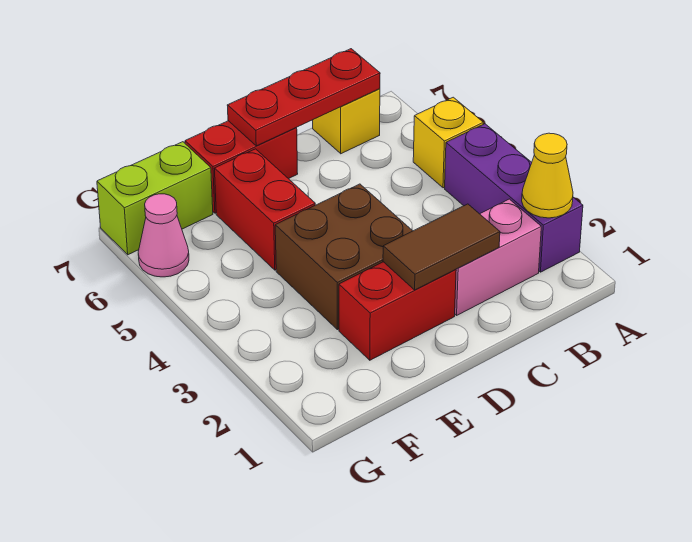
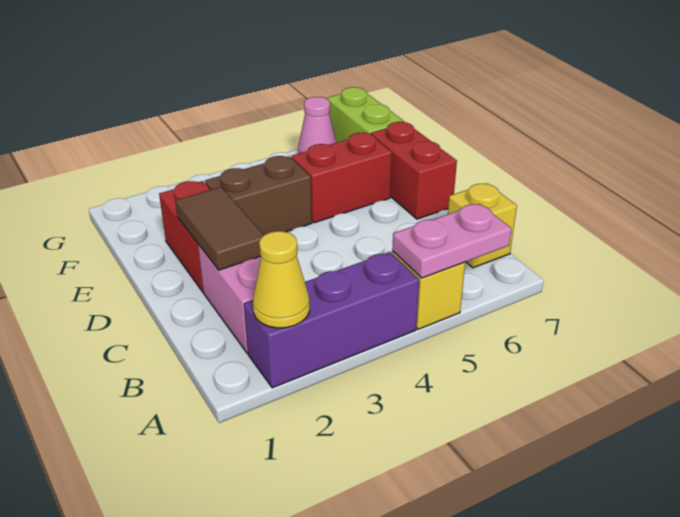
none -> pink 1x2 plate [392,204,511,278]
red 1x3 plate [227,49,380,146] -> none
brown 2x2 brick [275,184,412,330] -> brown 1x2 brick [205,156,312,235]

